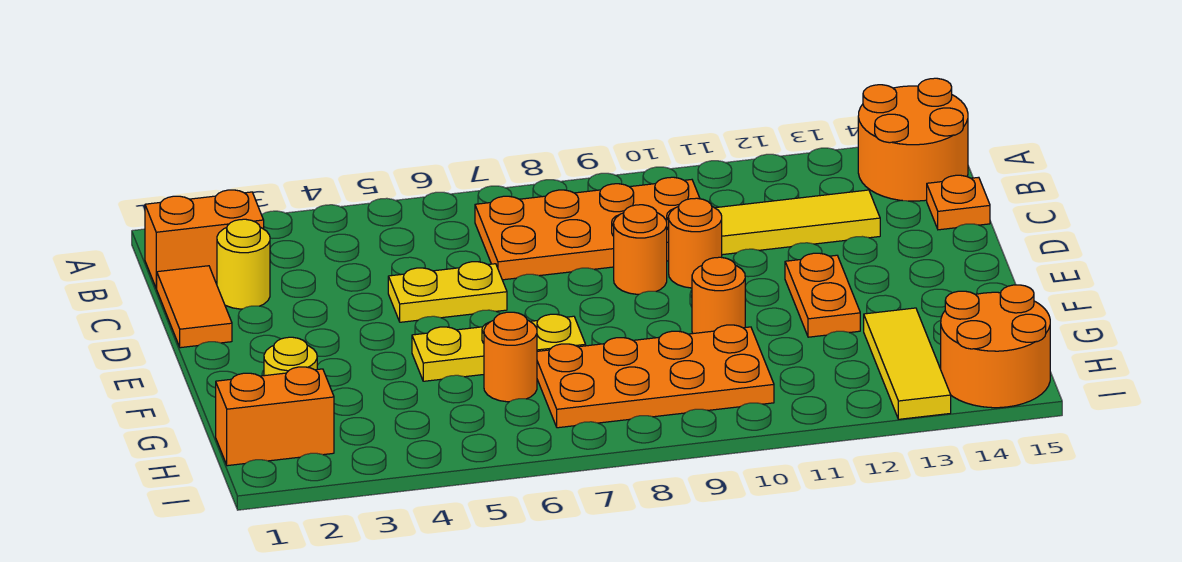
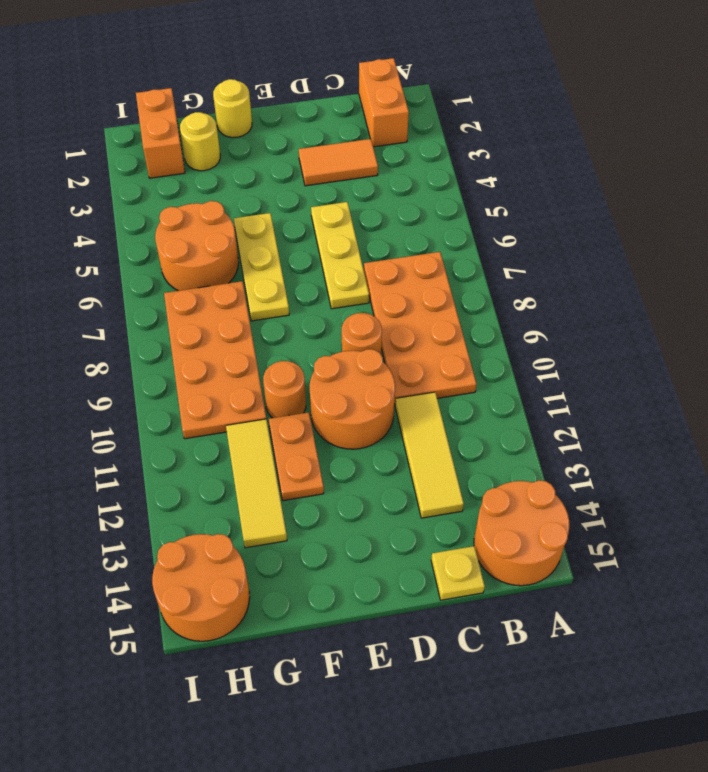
orange 1x2 tile [156,266,232,348] -> orange 1x2 tile moved to [299,139,378,186]
yellow 1x1 round brick [217,219,270,309] -> yellow 1x1 round brick moved to [213,79,252,138]
orange 1x1 plate [927,175,990,230] -> yellow 1x1 plate [431,546,485,600]
yellow 1x2 plate [388,262,507,322] -> yellow 1x3 plate [311,202,369,309]
orange 1x1 round brick [669,198,722,288] -> orange 2x2 round brick [310,349,395,449]
orange 1x2 plate [785,253,860,337] -> orange 1x2 plate turned to [269,412,324,501]
orange 1x1 round brick [484,312,537,402] -> orange 2x2 round brick [155,201,239,291]
yellow 1x3 tile [864,308,951,419] -> yellow 1x3 tile turned to [226,419,287,548]

